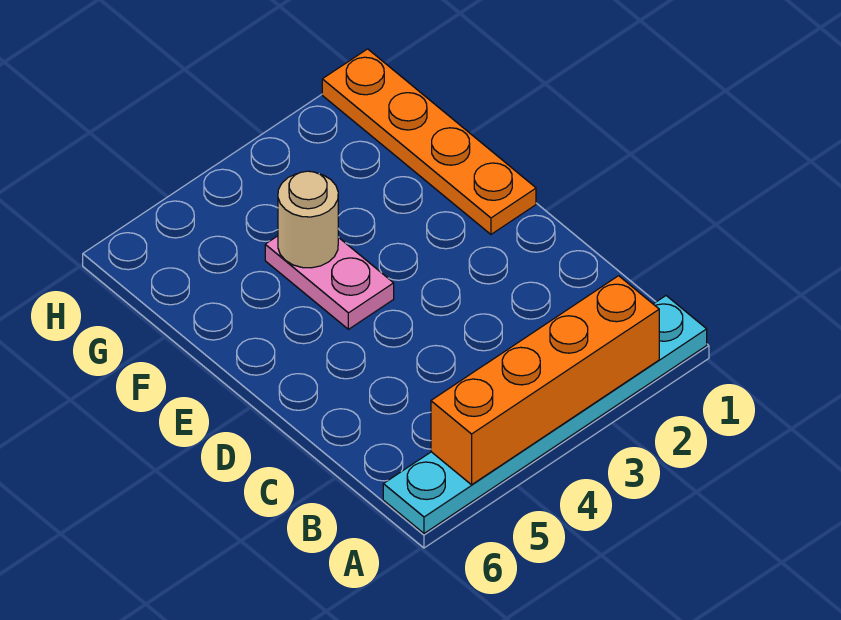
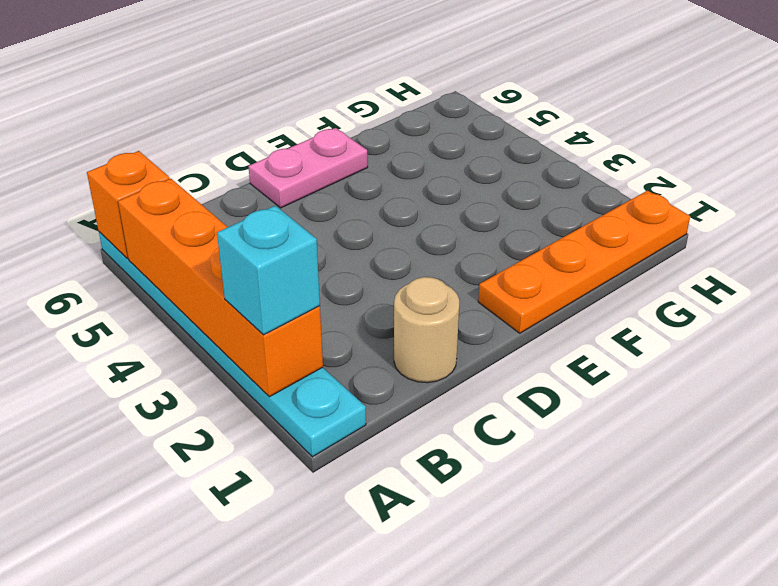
none -> cyan 1x1 brick [217,206,320,335]
none -> orange 1x1 brick [87,151,170,259]
pink 1x2 plate [265,236,394,329] -> pink 1x2 plate moved to [248,128,368,208]
tan 1x1 round brick [278,171,338,268] -> tan 1x1 round brick moved to [394,277,459,383]

